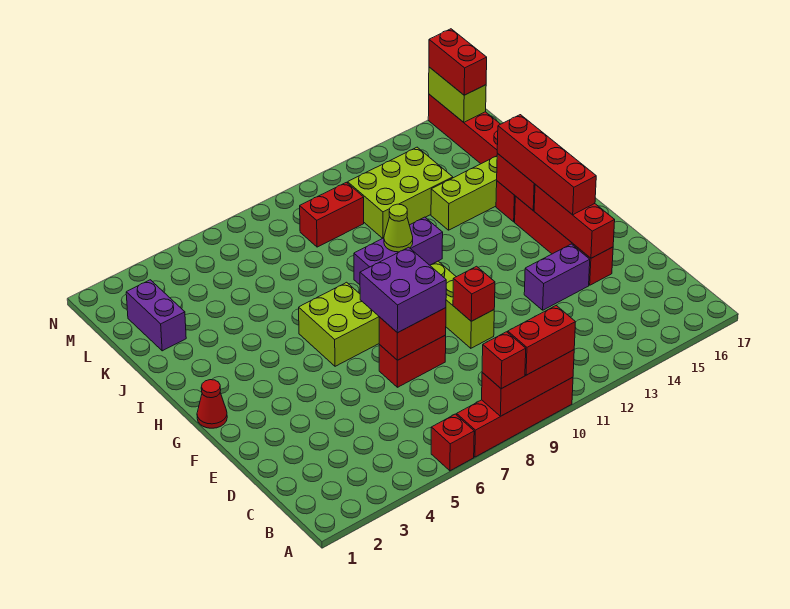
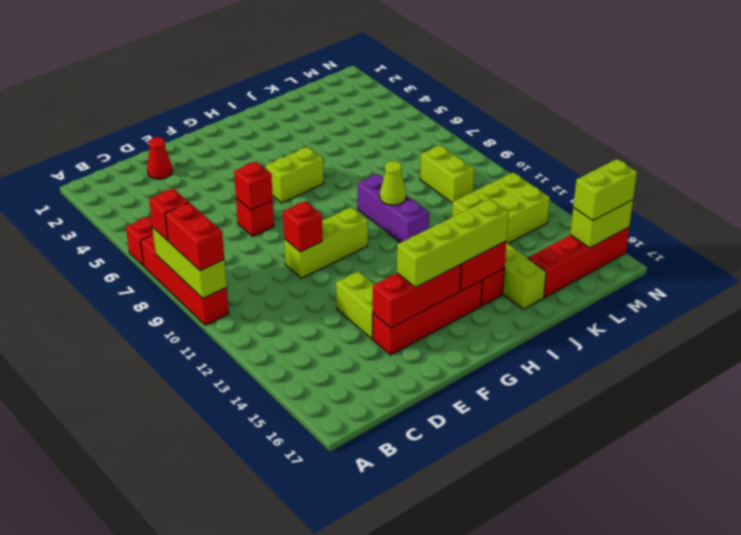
red 1x3 brick [482,350,574,416] -> lime 1x3 brick [153,228,227,298]
red 1x2 brick [379,335,446,387] -> red 1x1 brick [236,198,274,236]
red 1x2 brick [379,308,446,360] -> red 1x1 brick [234,162,273,210]
purple 2x2 brick [360,247,446,333] -> none
purple 1x2 brick [524,244,590,310] -> lime 1x2 brick [336,271,374,339]
red 1x4 brick [497,115,596,215] -> lime 1x4 brick [397,199,509,287]
red 1x1 cone [197,380,227,428] -> red 1x1 cone moved to [147,137,172,179]
lime 2x2 brick [299,282,379,366] -> lime 1x2 brick [266,147,324,203]
purple 1x2 brick [126,280,186,351] -> none
lime 2x3 brick [348,147,453,238] -> lime 2x3 brick turned to [452,172,550,243]
red 1x2 brick [300,182,364,247] -> lime 1x2 brick [420,145,474,203]
red 1x2 brick [429,29,487,95] -> lime 1x2 brick [573,159,637,221]

